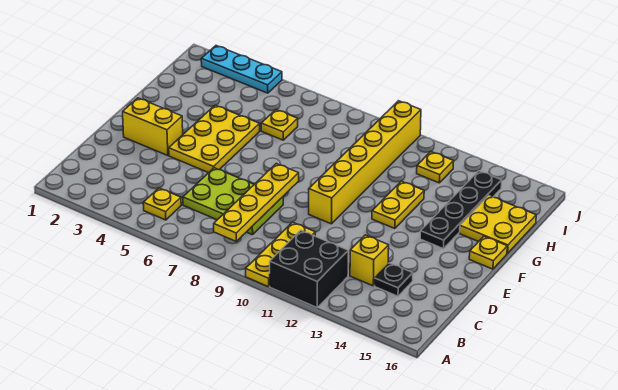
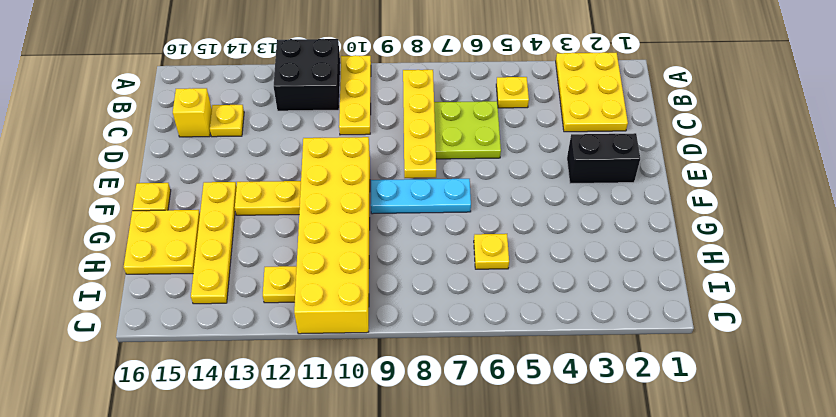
yellow 1x1 brick [350,235,389,286] -> yellow 1x1 brick moved to [173,88,212,137]
black 1x1 plate [375,263,413,296] -> yellow 1x1 plate [210,105,244,137]
yellow 1x2 brick [123,98,183,156] -> black 1x2 brick [567,133,640,184]
yellow 2x3 plate [169,105,260,173] -> yellow 2x3 plate moved to [556,52,628,132]
yellow 1x6 brick [309,101,421,224] -> yellow 2x6 brick [294,137,370,334]
yellow 1x2 plate [372,181,424,229] -> yellow 1x2 plate turned to [235,181,301,215]
black 1x4 plate [420,171,502,249] -> yellow 1x4 plate [191,182,237,304]
cyan 1x3 plate [201,46,282,93] -> cyan 1x3 plate moved to [371,179,471,214]

